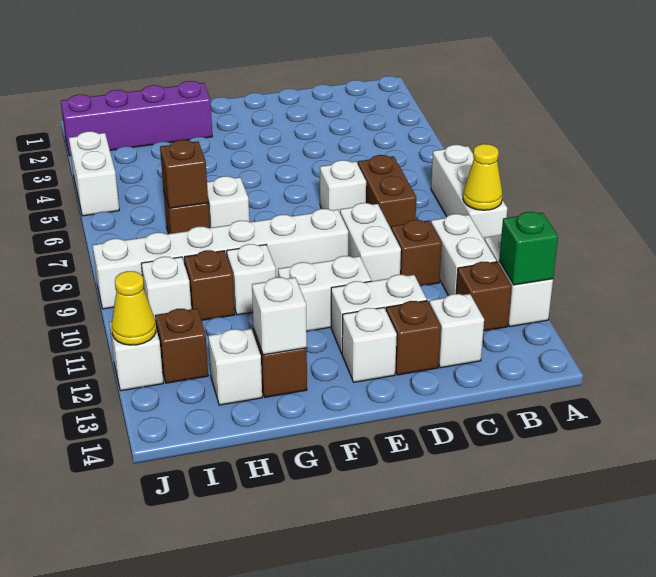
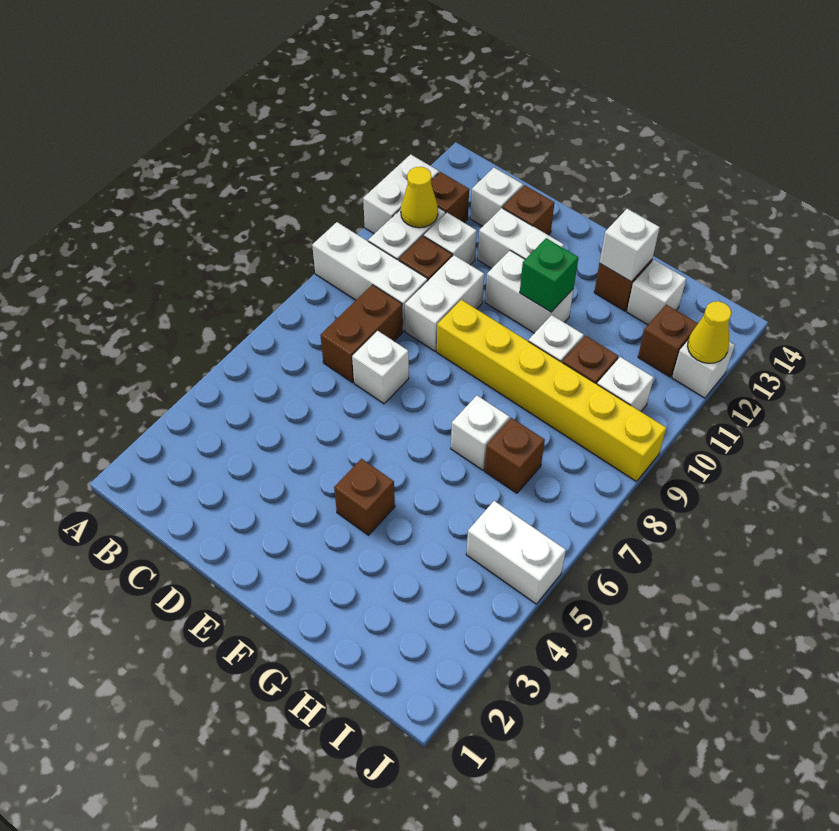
white 1x3 brick [431,145,507,240] -> white 1x3 brick turned to [312,222,428,331]
yellow 1x1 cone [463,144,503,210] -> yellow 1x1 cone moved to [401,167,438,228]
green 1x1 brick [499,212,558,285] -> green 1x1 brick moved to [520,238,578,312]
white 1x6 brick [93,209,348,309] -> yellow 1x6 brick [437,300,666,482]
white 1x1 brick [342,308,397,382] -> white 1x1 brick moved to [424,213,477,265]
purple 1x4 brick [61,81,212,156] -> none
brown 1x1 brick [160,140,208,208] -> brown 1x1 brick moved to [334,459,395,535]
white 1x2 brick [69,131,119,216] -> white 1x2 brick turned to [466,501,566,604]

